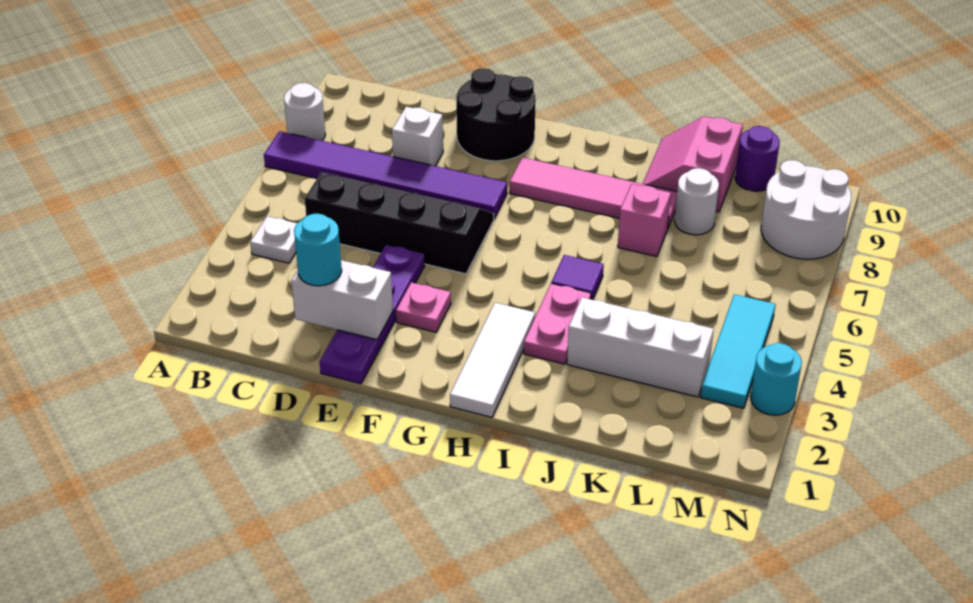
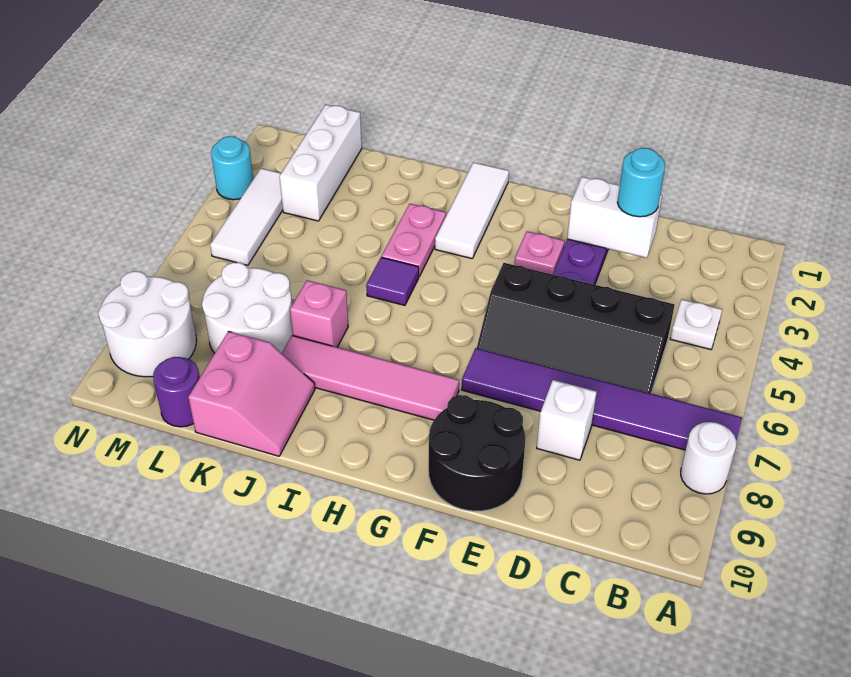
white 1x3 brick [567,297,714,397] -> white 1x3 brick turned to [279,105,362,221]
white 1x1 round brick [674,168,719,235] -> white 2x2 round brick [202,262,293,353]
cyan 1x3 tile [701,294,776,408] -> white 1x3 tile [210,168,283,265]

